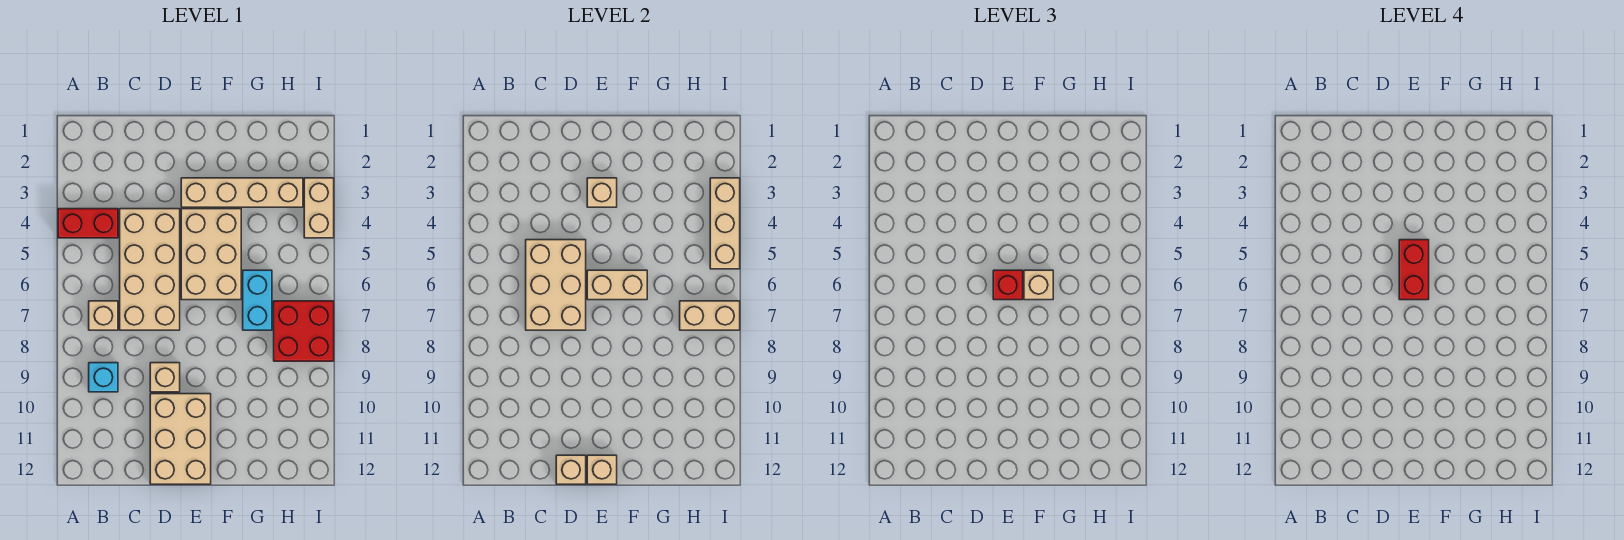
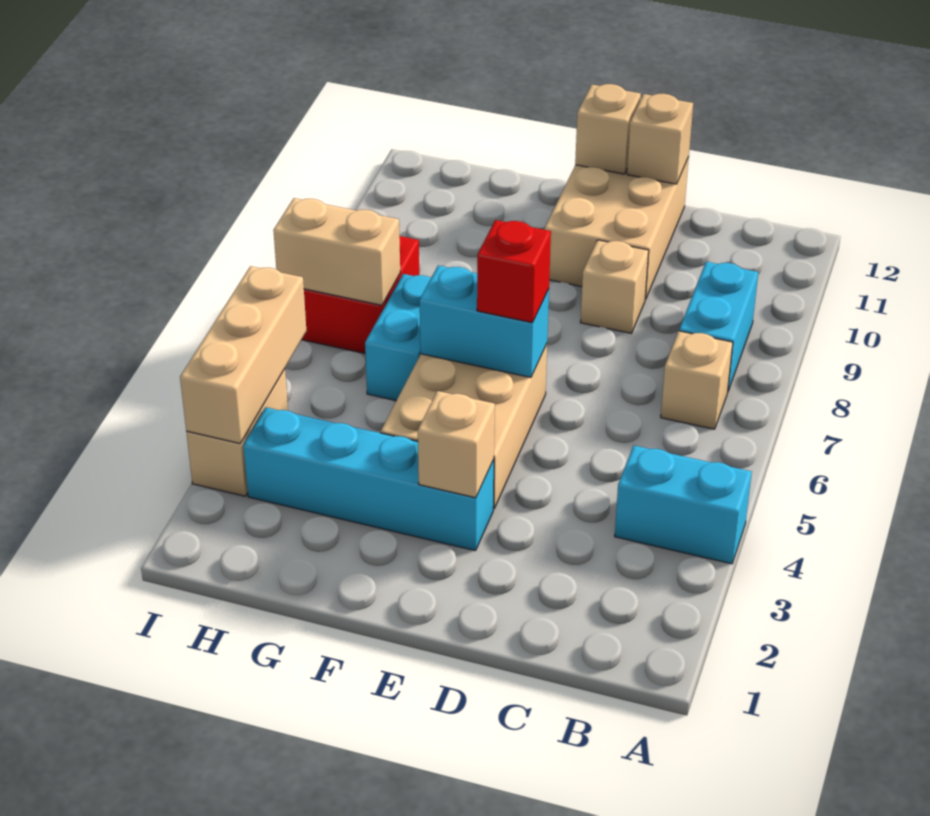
red 1x2 brick [58,209,118,238] -> cyan 1x2 brick [615,446,752,564]
cyan 1x1 brick [89,363,118,392] -> cyan 1x2 brick [679,262,758,390]
tan 2x4 brick [120,209,180,330] -> none
tan 2x3 brick [526,240,586,330] -> none
tan 1x4 brick [181,178,303,207] -> cyan 1x4 brick [243,407,494,551]
red 1x2 brick [1399,240,1429,300] -> none
tan 1x2 brick [587,270,647,300] -> cyan 1x2 brick [420,265,549,378]
tan 1x1 brick [1024,270,1053,300] -> none

